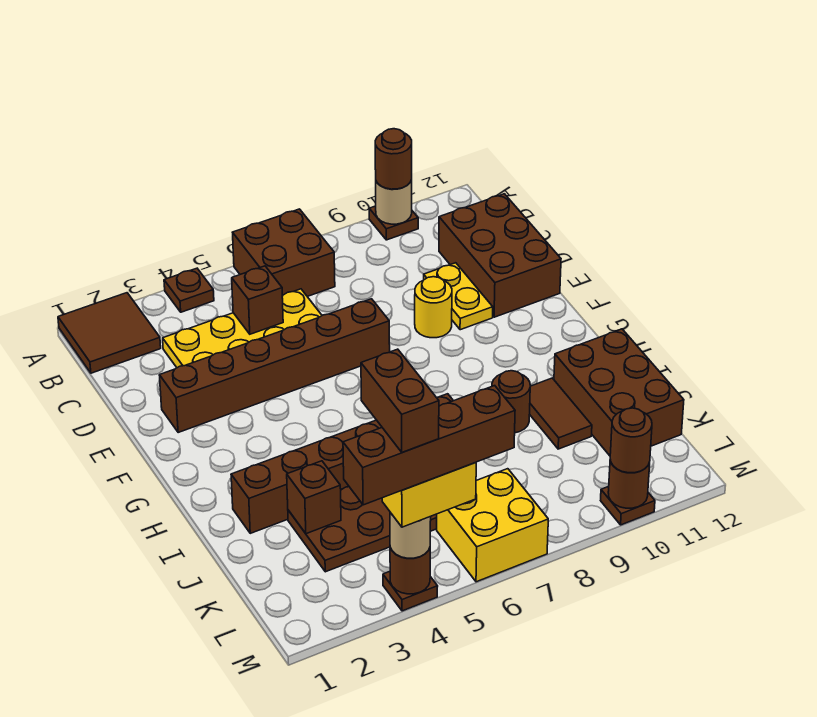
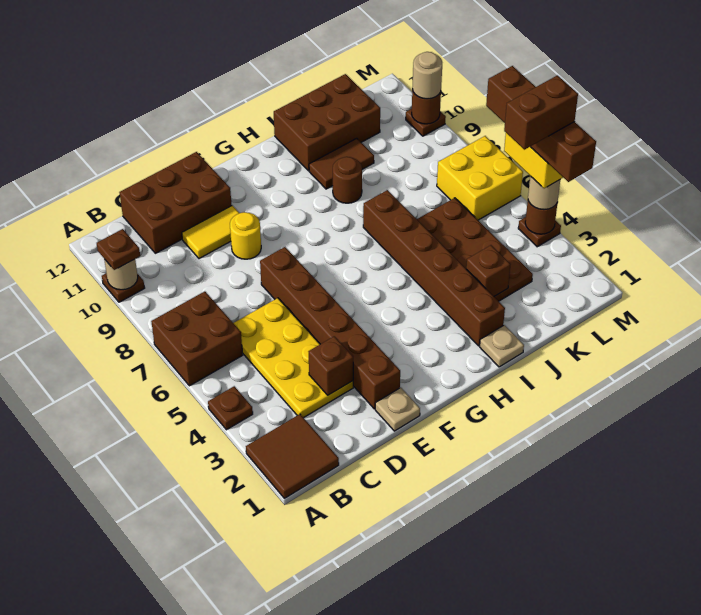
brown 1x1 round brick [375,129,412,189] -> brown 1x1 plate [97,229,140,270]
brown 1x1 brick [232,266,283,334] -> brown 1x1 brick moved to [309,336,353,395]
yellow 1x2 plate [424,263,493,330] -> yellow 1x2 tile [182,206,239,259]
none -> tan 1x1 plate [375,388,420,431]
none -> tan 1x1 plate [480,325,524,367]
brown 1x1 round brick [610,408,652,473] -> tan 1x1 round brick [412,52,442,99]

